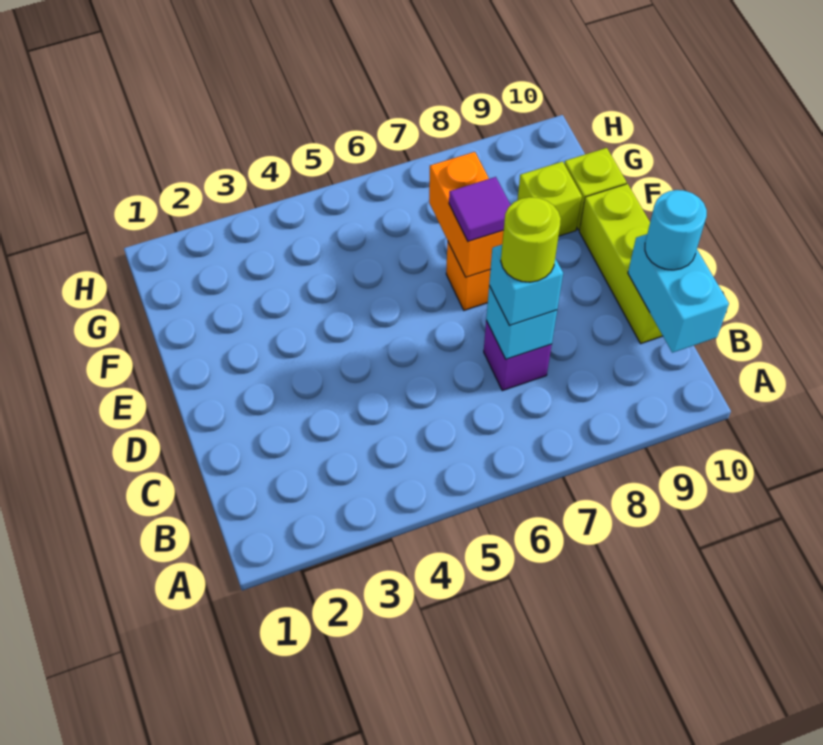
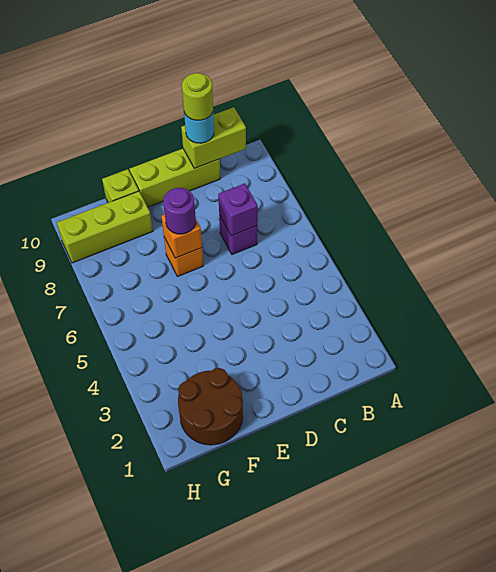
cyan 1x2 brick [628,234,729,353] -> lime 1x2 brick [181,107,246,168]
cyan 1x1 brick [486,286,557,359] -> purple 1x1 brick [218,183,258,236]
cyan 1x1 brick [489,245,563,325] -> none
lime 1x1 round brick [501,197,561,282] -> lime 1x1 round brick moved to [182,73,213,120]
orange 1x2 brick [429,152,504,277] -> orange 1x1 brick [161,214,202,258]
purple 1x1 tile [449,177,511,241] -> purple 1x1 round brick [163,188,196,234]
none -> brown 2x2 round brick [178,368,243,445]
lime 1x1 brick [518,162,582,236] -> lime 1x3 brick [57,191,153,263]

